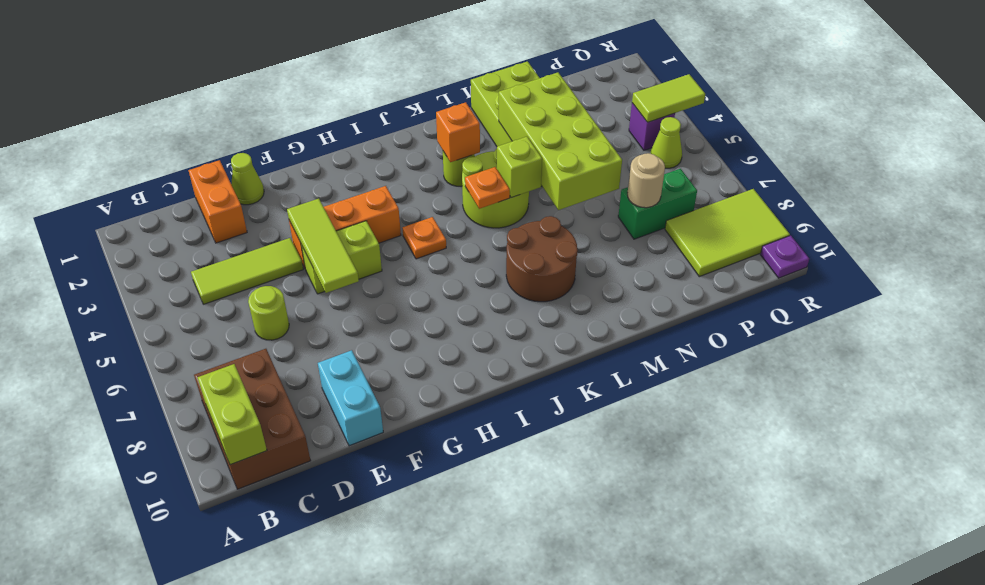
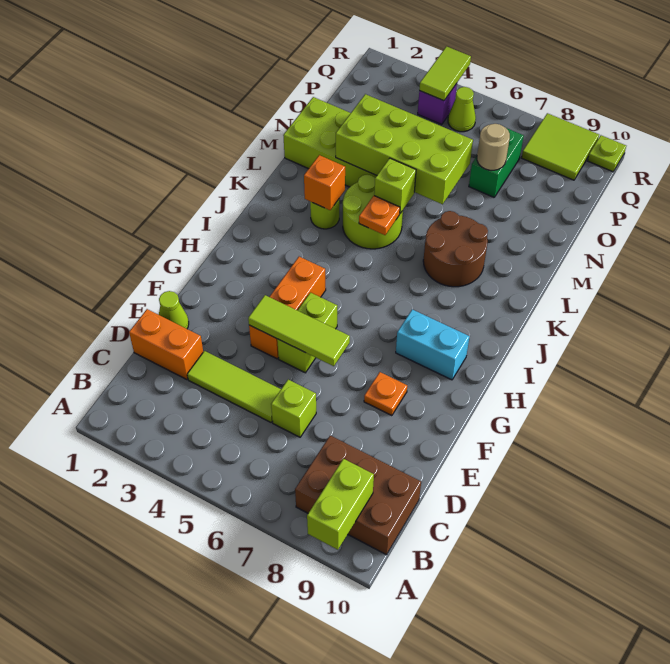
lime 1x2 brick [198,364,267,465] -> lime 1x2 brick turned to [307,459,374,550]
lime 1x3 tile [191,238,303,304] -> lime 1x3 tile turned to [187,351,281,422]
lime 1x1 round brick [248,286,289,340] -> lime 1x1 brick [271,380,316,437]
cyan 1x2 brick [318,350,383,446] -> cyan 1x2 brick moved to [396,309,470,380]
orange 1x1 plate [402,217,446,259] -> orange 1x1 plate moved to [364,372,407,416]
lime 2x3 tile [665,189,790,277] -> lime 2x2 tile [522,113,599,180]
purple 1x1 plate [760,235,809,278] -> lime 1x1 plate [588,135,626,172]

